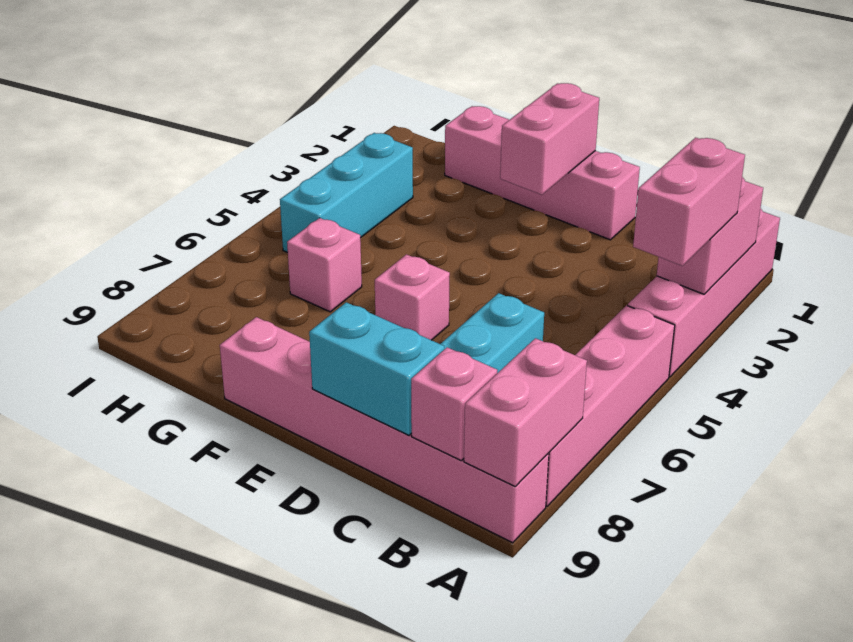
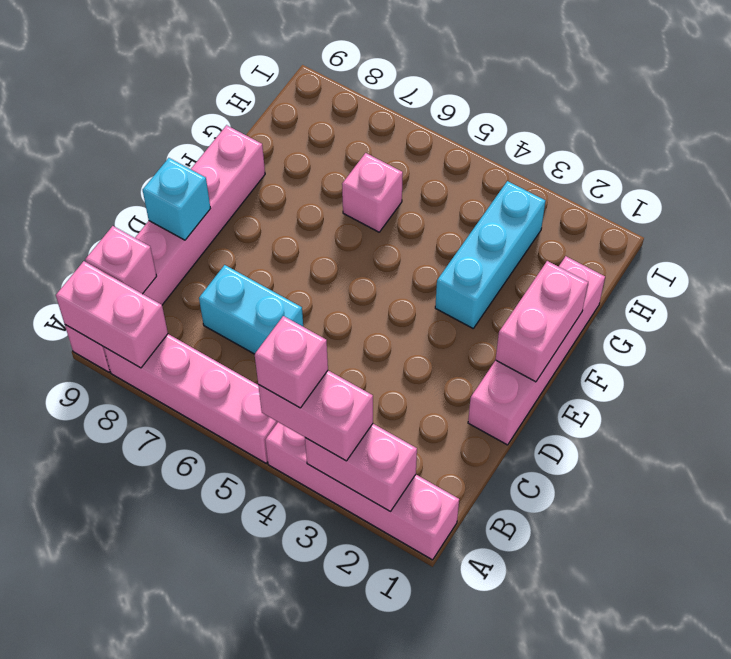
cyan 1x2 brick [309,302,444,435] -> cyan 1x1 brick [143,158,211,240]
pink 1x2 brick [500,83,599,195] -> pink 1x2 brick turned to [495,261,588,382]
pink 1x1 brick [375,254,450,340] -> pink 1x1 brick moved to [255,316,328,408]
cyan 1x3 brick [280,133,413,252] -> cyan 1x3 brick turned to [435,181,545,328]

